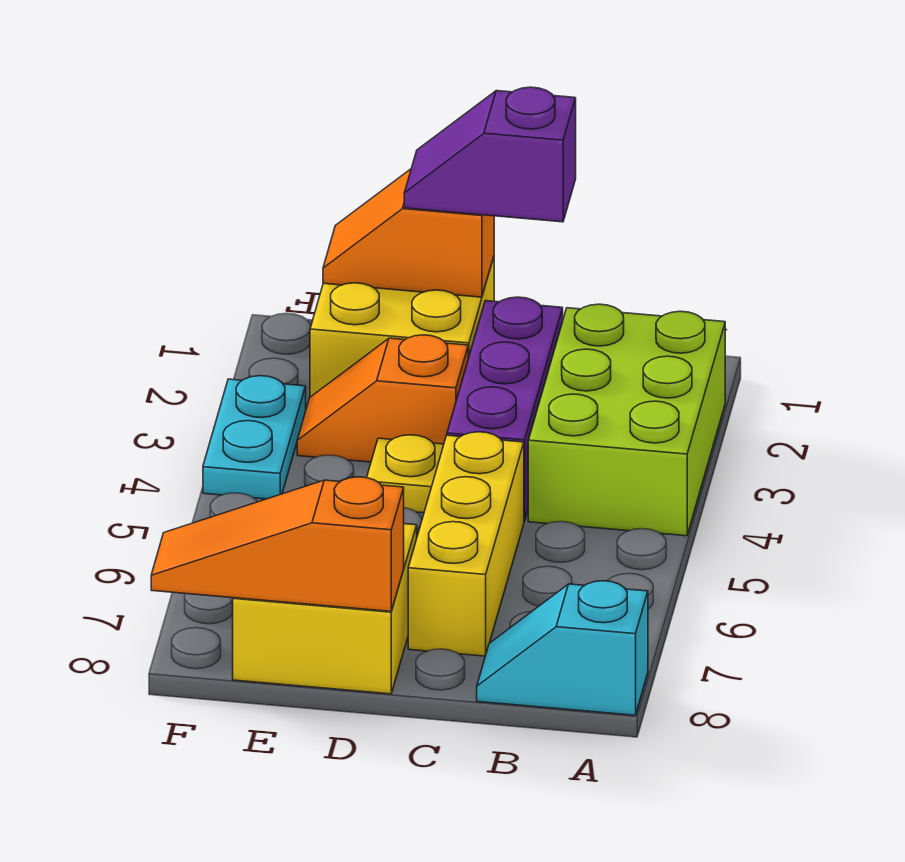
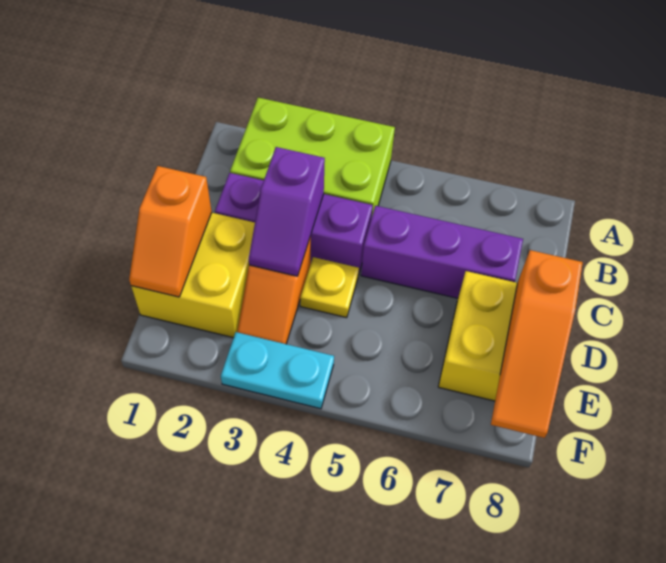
cyan 1x2 slope [477,581,648,715] -> none
purple 1x2 slope [404,87,576,222] -> purple 1x2 slope moved to [249,147,325,276]
yellow 1x3 brick [408,432,524,656] -> purple 1x3 brick [361,206,523,298]

